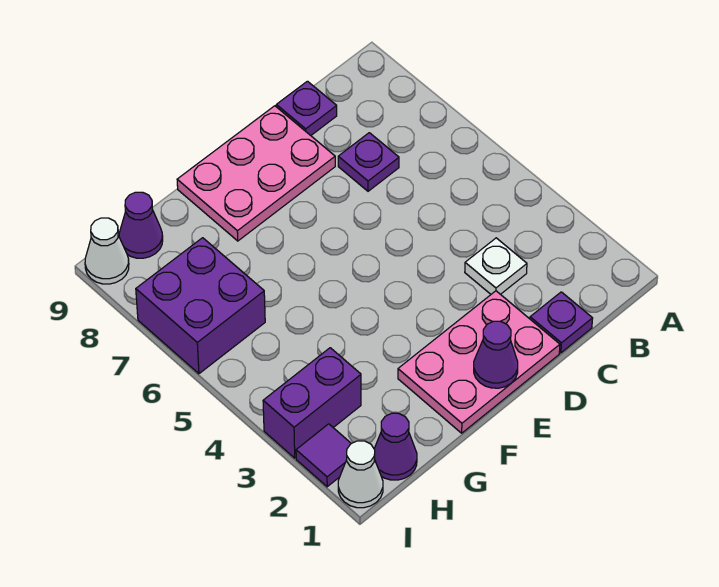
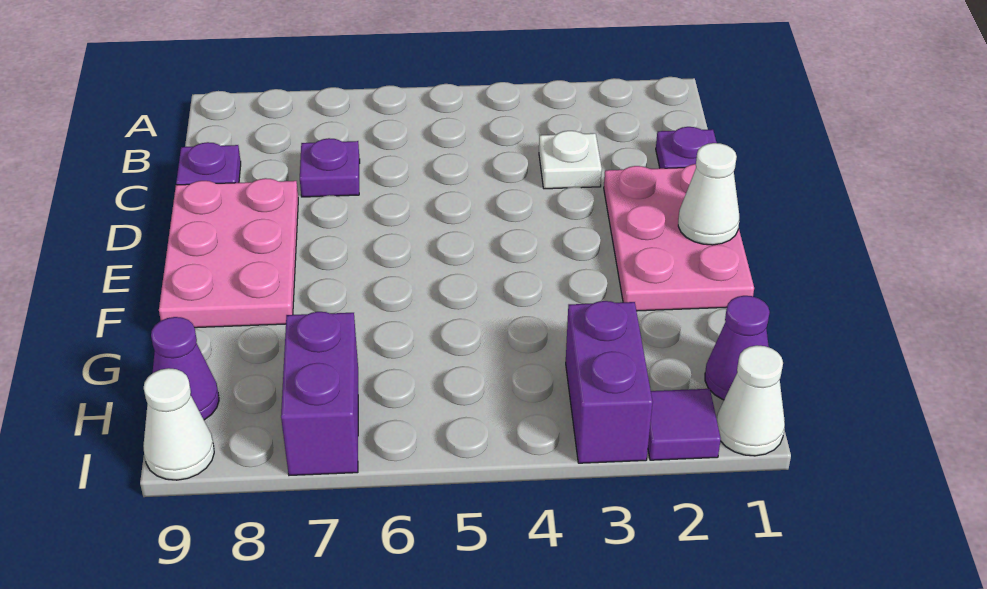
purple 1x1 cone [474,321,518,388] -> white 1x1 cone [678,143,739,245]
purple 2x2 brick [136,238,265,374] -> purple 1x2 brick [281,312,358,475]

